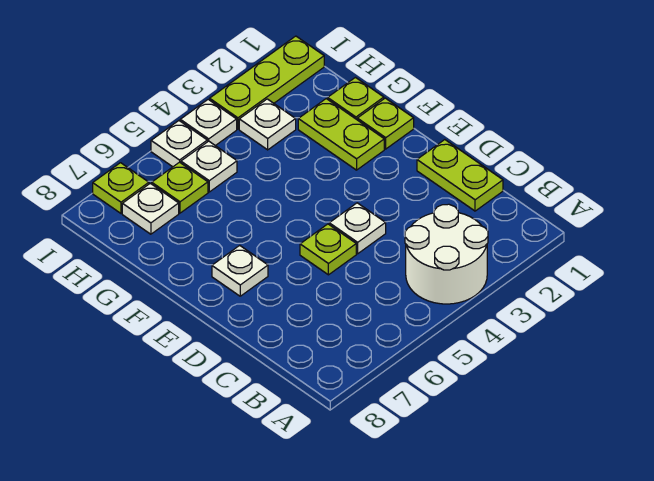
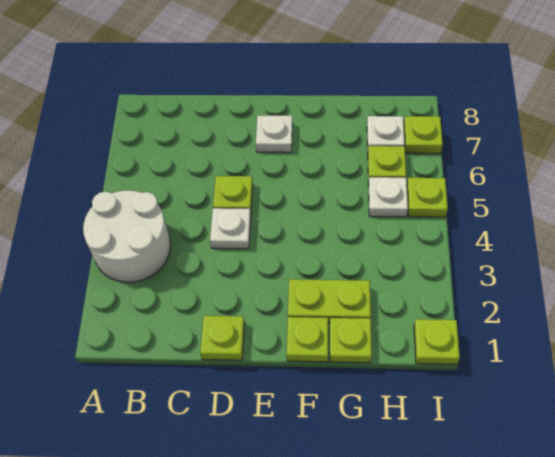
lime 1x2 plate [417,140,503,211] -> lime 1x1 plate [200,316,245,360]
white 1x1 plate [239,99,296,150] -> none
lime 1x3 plate [210,36,324,129] -> lime 1x1 plate [414,319,460,364]
white 1x1 plate [180,99,237,146] -> none
white 1x1 plate [151,121,207,167] -> lime 1x1 plate [407,178,448,217]

